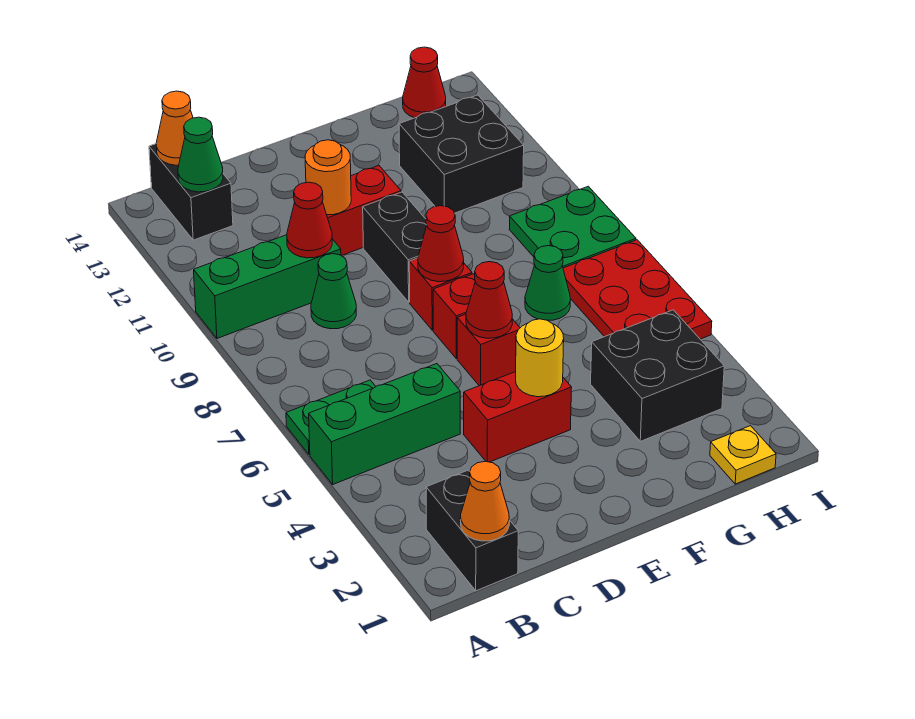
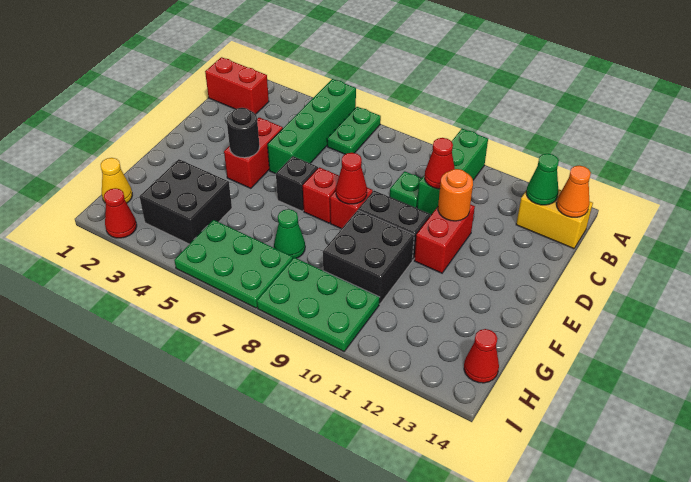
green 1x3 brick [309,364,460,484] -> green 1x4 brick [268,79,356,174]
black 1x2 brick [426,470,518,591] -> red 1x2 brick [205,57,269,114]
orange 1x1 cone [461,461,509,541] -> none
black 1x2 brick [149,144,233,240] -> yellow 1x2 brick [516,189,593,249]
green 1x1 cone [311,254,356,329] -> green 1x1 plate [390,171,422,208]
yellow 1x1 round brick [516,319,564,397] -> black 1x1 round brick [227,108,260,158]
red 1x1 brick [457,314,520,386] -> black 1x1 brick [276,156,318,211]
red 1x1 cone [466,262,512,338] -> red 1x1 cone moved to [104,188,137,238]
black 2x2 brick [399,95,524,213] -> black 2x2 brick moved to [323,210,414,304]
yellow 1x1 plate [710,426,776,484] -> yellow 1x1 cone [101,158,132,203]
red 2x3 plate [563,240,712,339] -> green 2x3 plate [174,220,293,308]
green 2x2 plate [509,186,636,268] -> green 2x3 plate [257,257,379,351]

